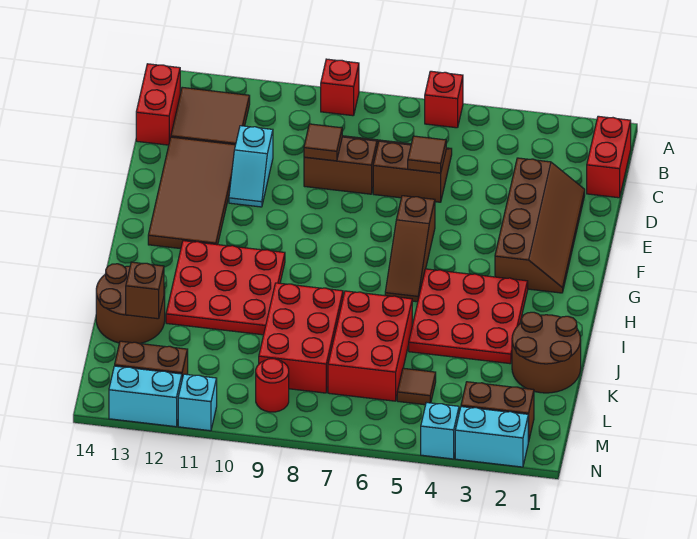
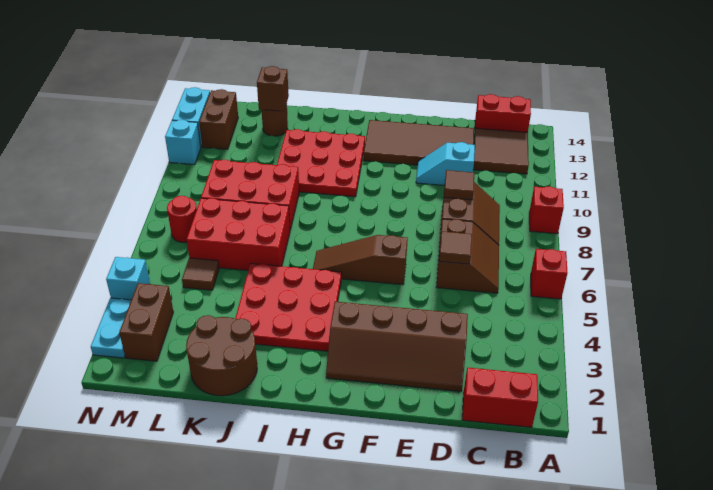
brown 2x2 round brick [96,264,165,344] -> brown 1x1 round brick [262,104,288,136]
red 1x1 round brick [256,359,289,412] -> red 1x1 round brick moved to [167,196,197,242]
cyan 1x2 brick [455,407,528,467] -> cyan 1x2 plate [91,298,131,358]

